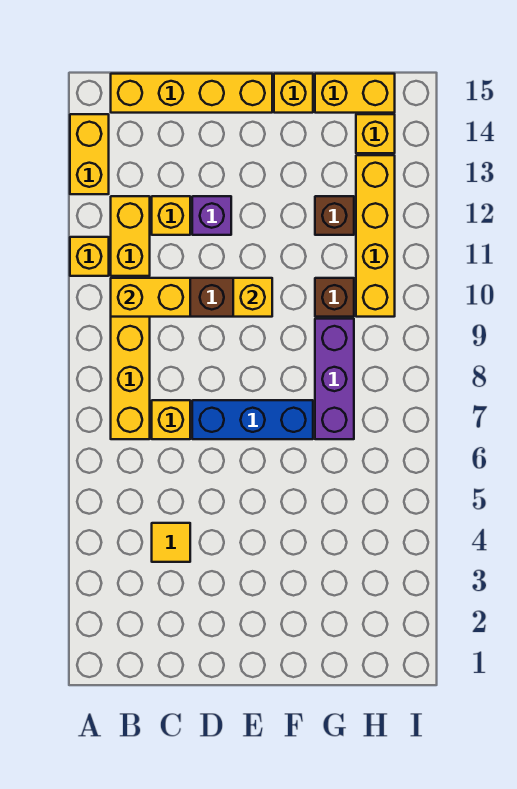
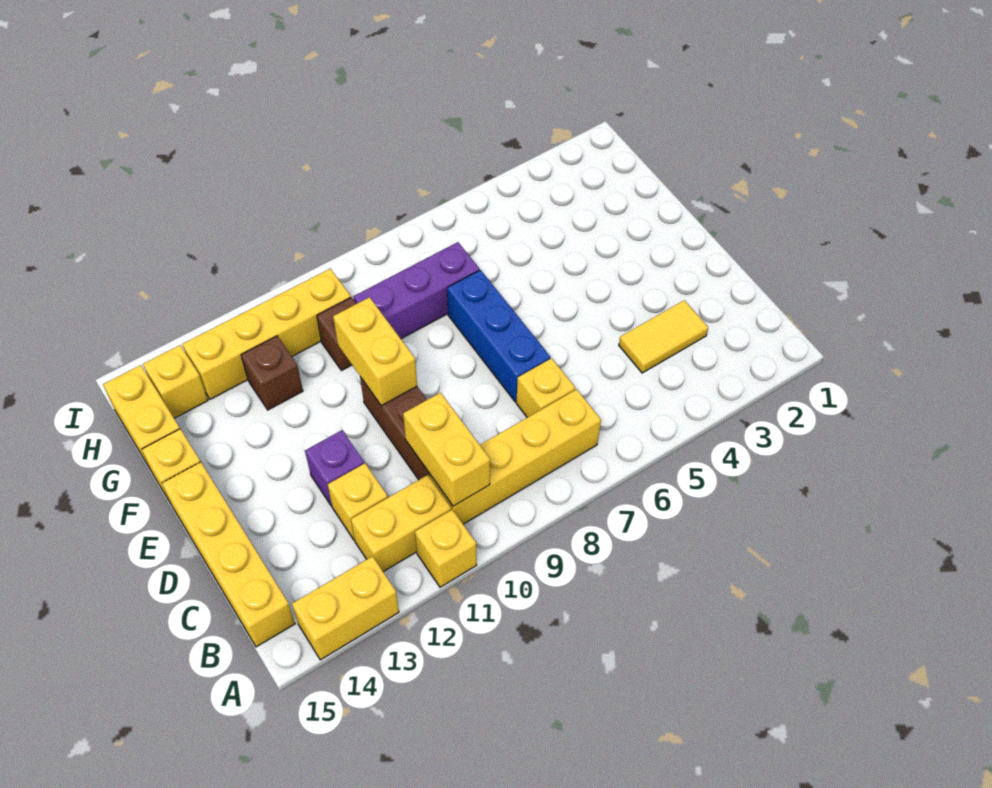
yellow 1x1 tile [152,523,190,562] -> yellow 1x2 tile [619,300,708,373]
yellow 1x1 brick [233,278,272,317] -> yellow 1x2 brick [333,297,417,406]

